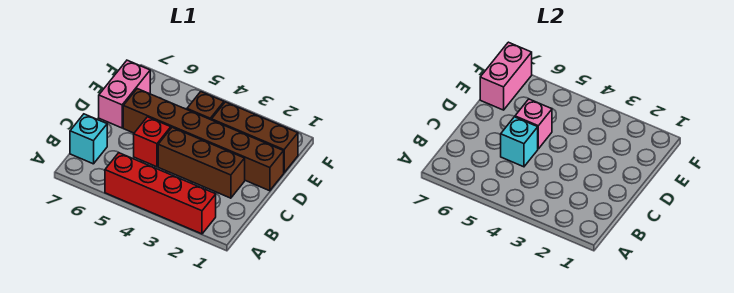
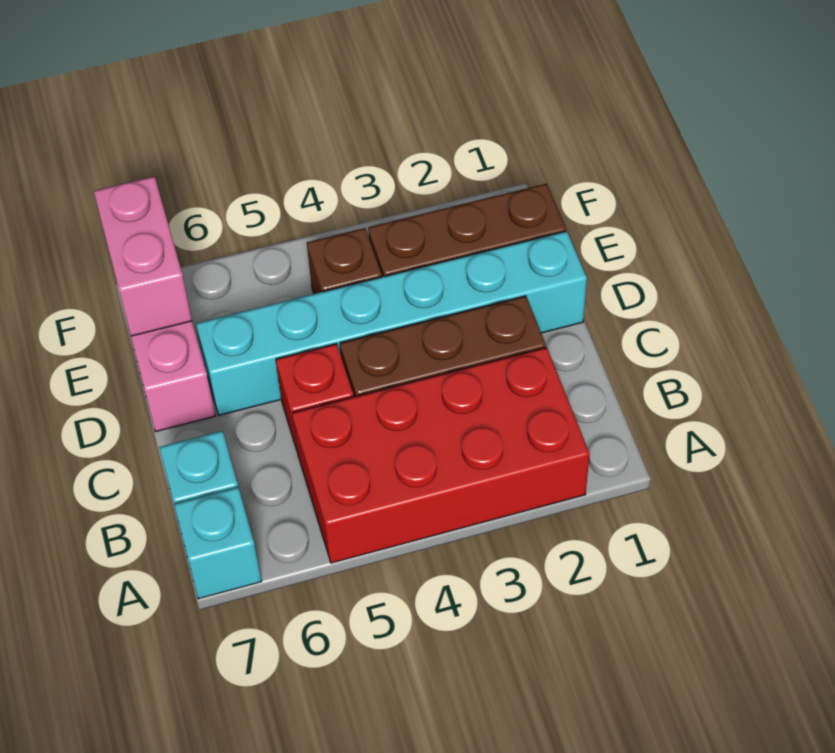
red 1x4 brick [105,153,216,234] -> red 2x4 brick [292,347,590,563]
cyan 1x1 brick [501,117,538,167] -> cyan 1x1 brick moved to [174,487,262,599]
brown 1x6 brick [123,89,284,191] -> cyan 1x6 brick [196,231,587,415]
pink 1x1 brick [515,99,552,149] -> none

